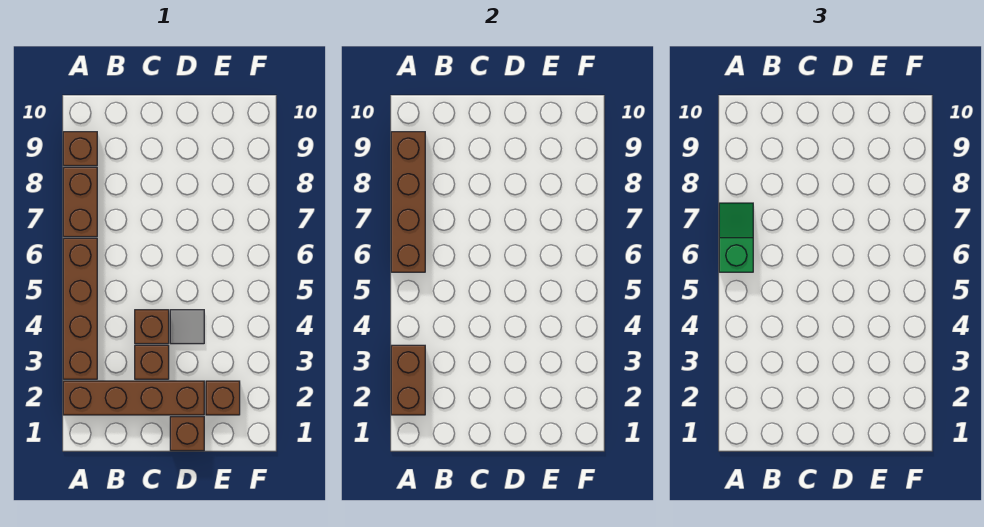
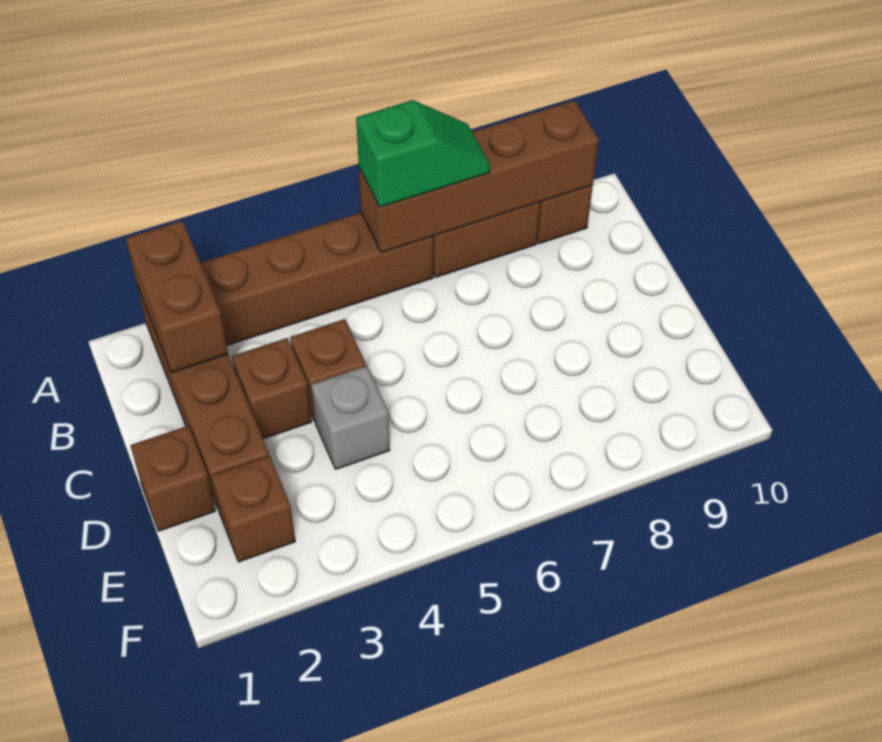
brown 1x2 brick [391,345,425,415] -> brown 1x2 brick turned to [126,221,228,373]
grey 1x1 tile [170,310,204,344] -> grey 1x1 brick [311,366,390,469]

